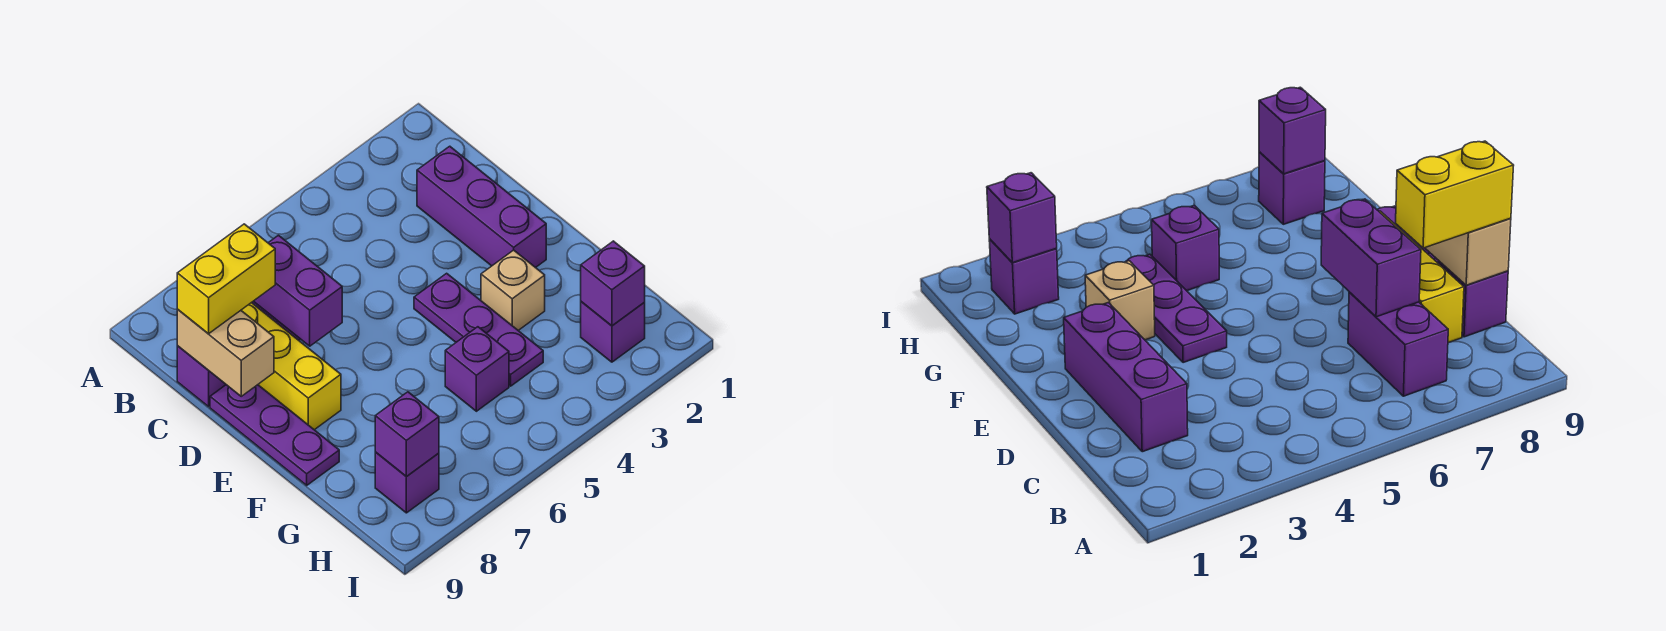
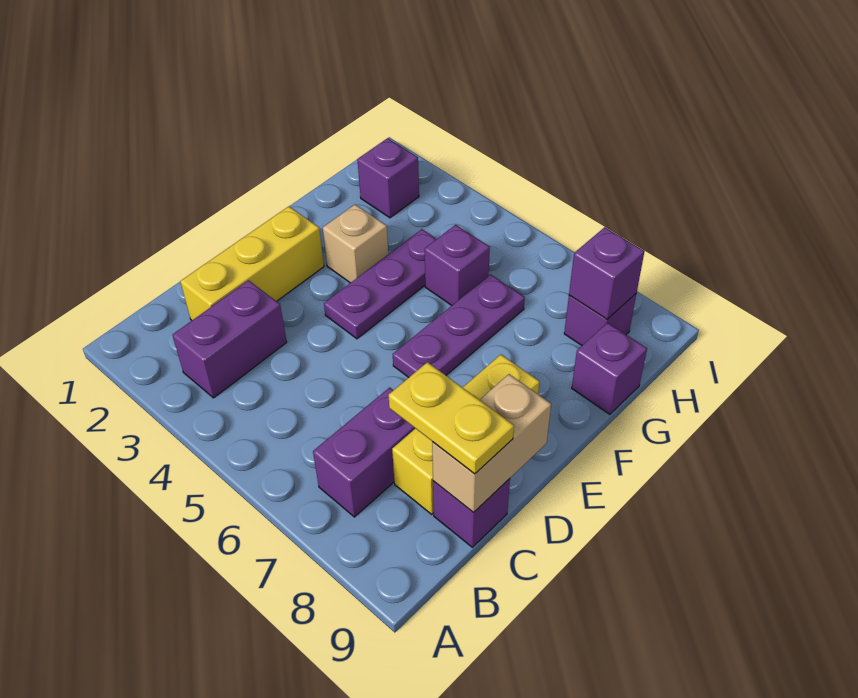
purple 1x3 brick [417,146,546,268] -> yellow 1x3 brick [180,206,324,320]
purple 1x2 brick [253,235,342,346] -> purple 1x2 brick moved to [172,280,287,398]
yellow 1x2 brick [177,224,275,334] -> yellow 1x2 plate [389,362,514,474]
purple 1x3 plate [210,385,339,485] -> purple 1x3 plate moved to [393,274,525,377]
purple 1x1 brick [581,241,645,326] -> purple 1x1 brick moved to [572,323,647,415]

